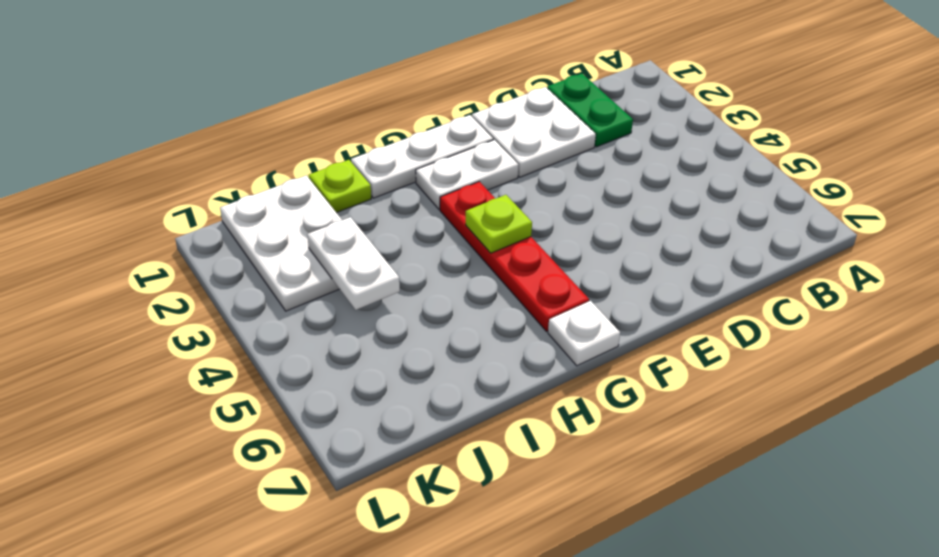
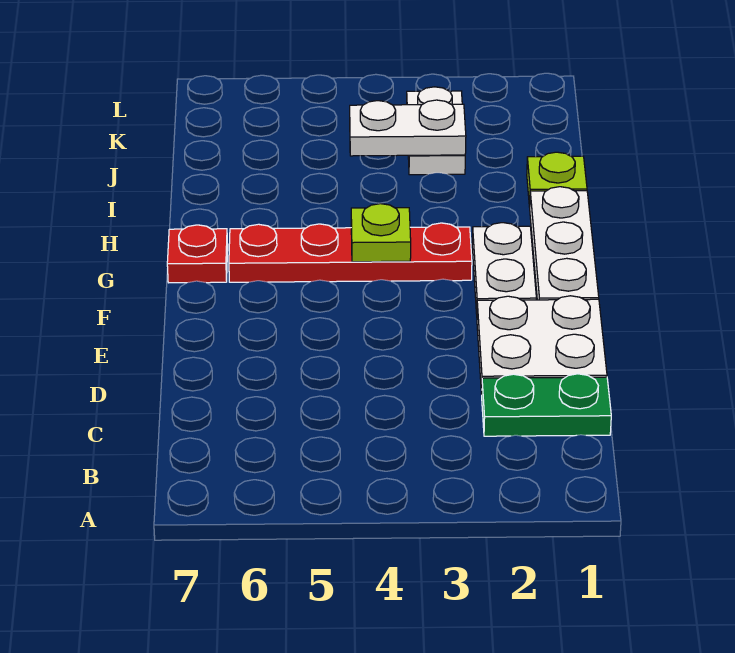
white 1x1 plate [548,301,620,366] -> red 1x1 plate [167,225,228,283]
white 2x3 plate [220,175,342,311] -> white 1x2 plate [407,87,465,175]

